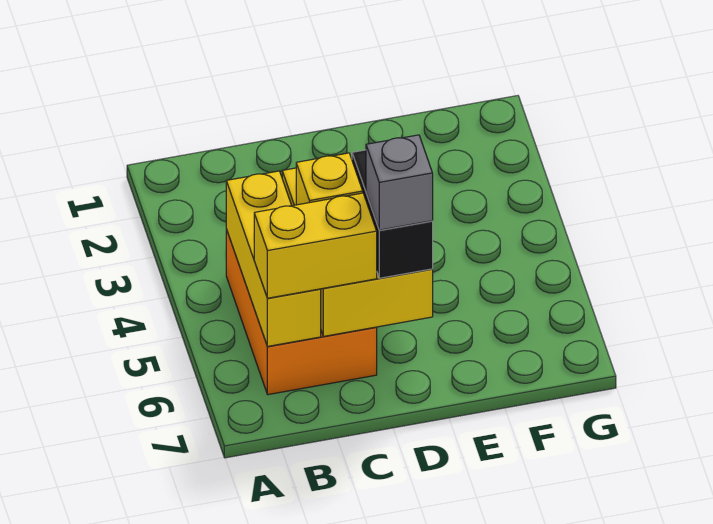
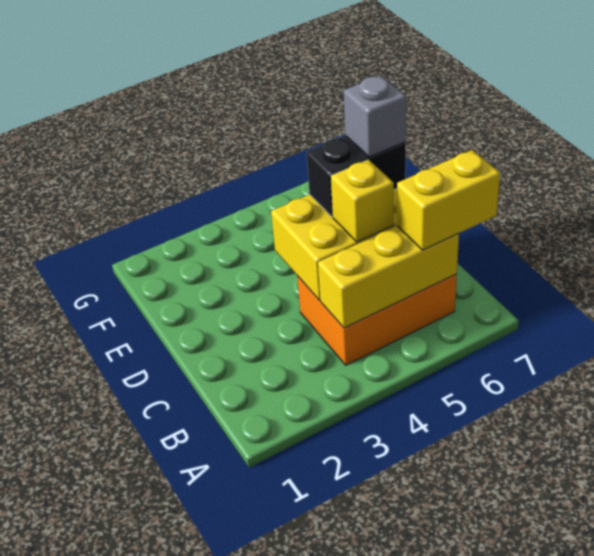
yellow 1x2 brick [254,193,377,298] -> yellow 1x2 brick turned to [397,150,500,250]

